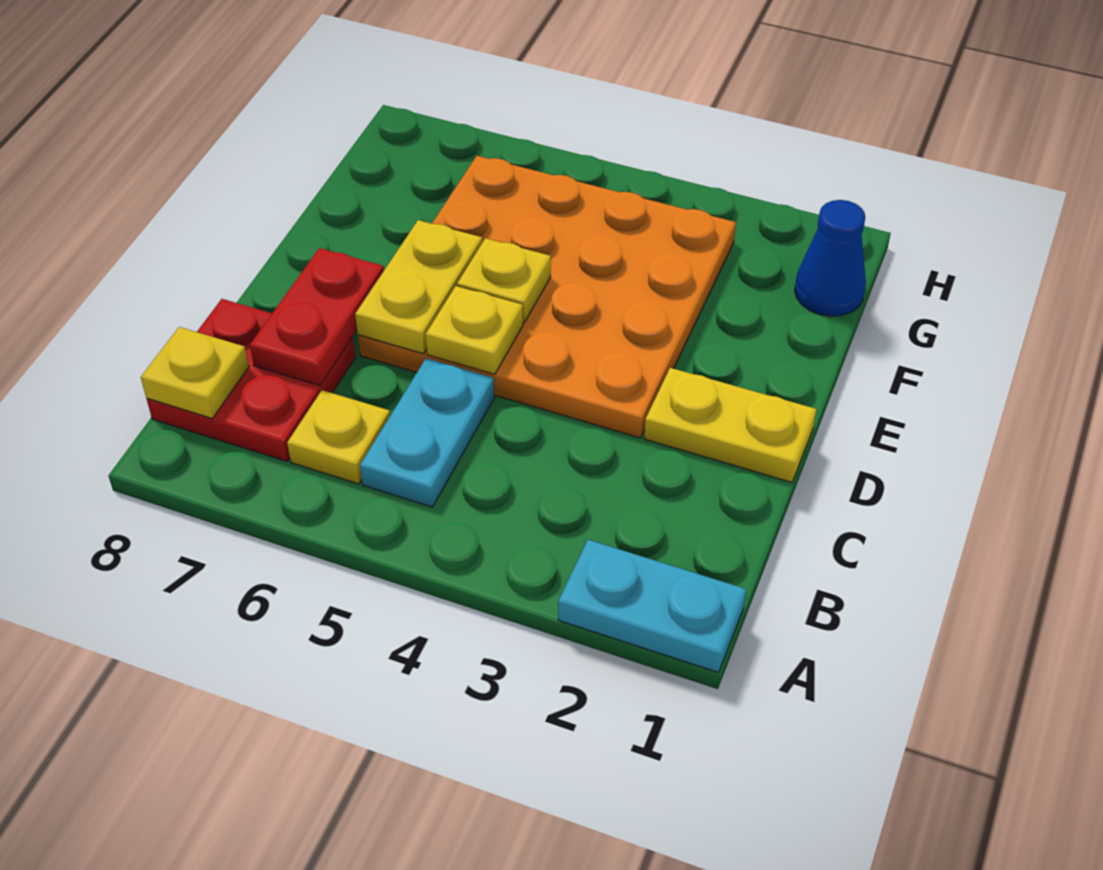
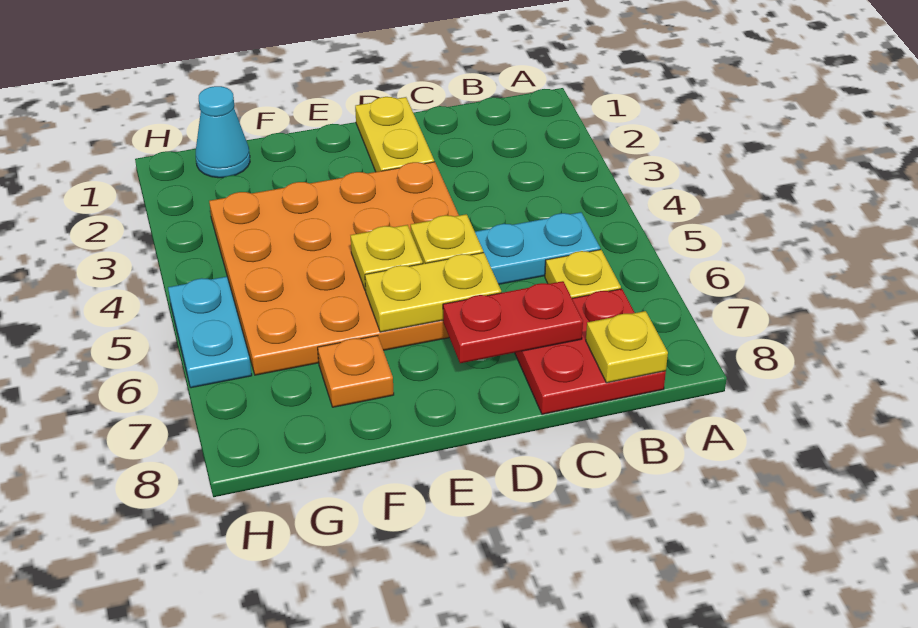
cyan 1x2 plate [558,540,746,672] -> cyan 1x2 plate moved to [168,277,252,388]
none -> orange 1x1 plate [318,336,394,407]
blue 1x1 cone [794,200,866,316] -> cyan 1x1 cone [196,86,250,178]

